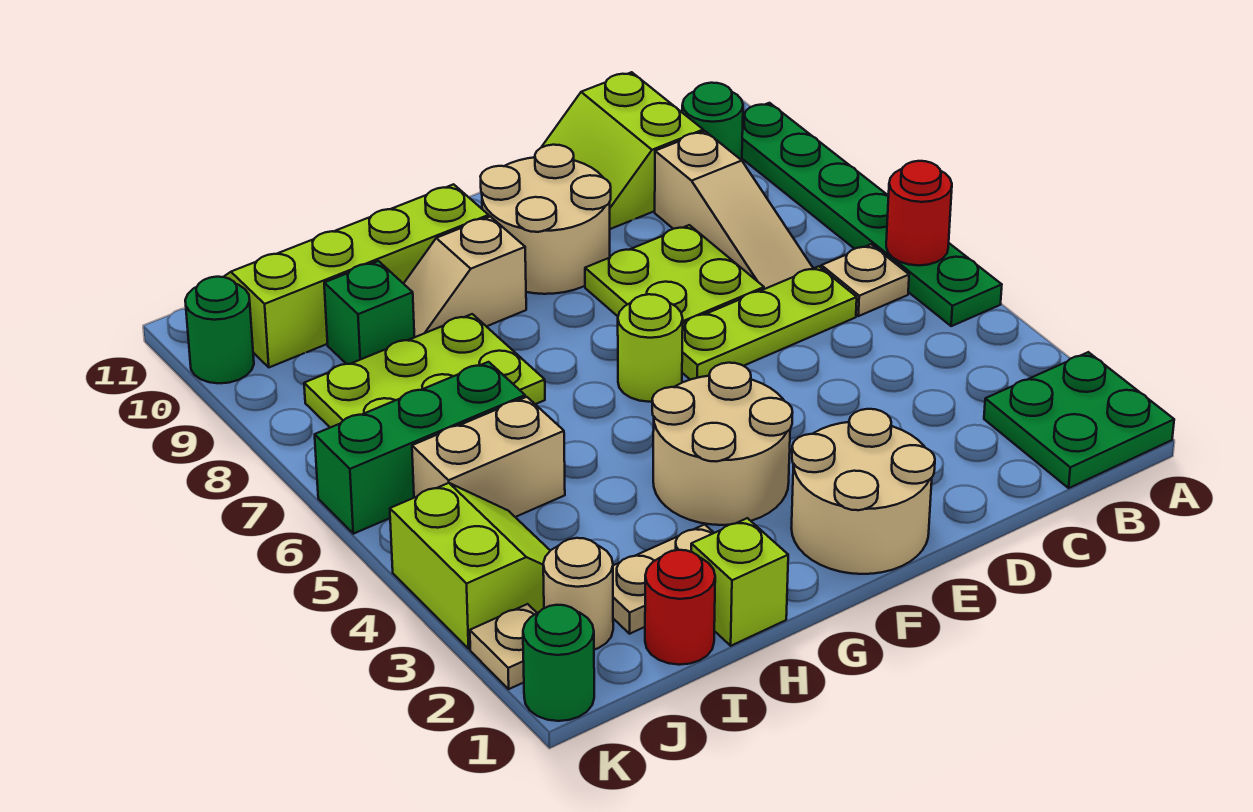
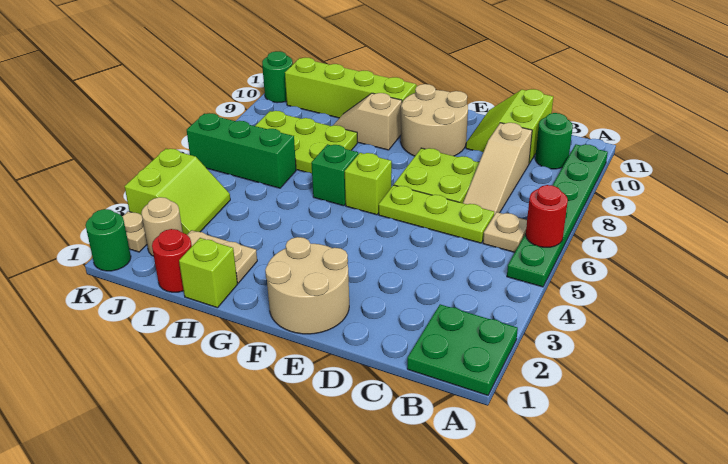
tan 2x2 round brick [652,363,793,525] -> none
lime 1x1 round brick [618,294,683,402] -> lime 1x1 brick [345,153,392,215]
tan 1x2 brick [412,397,565,517] -> none
green 1x1 brick [324,261,415,364] -> green 1x1 brick moved to [311,144,358,206]

